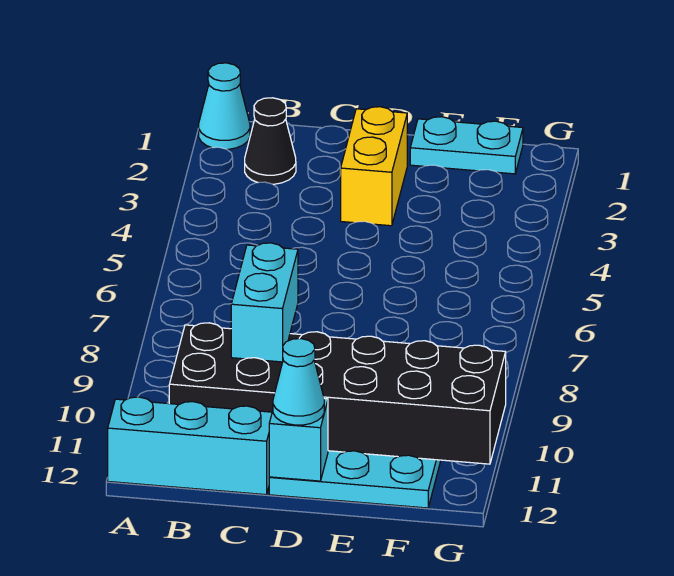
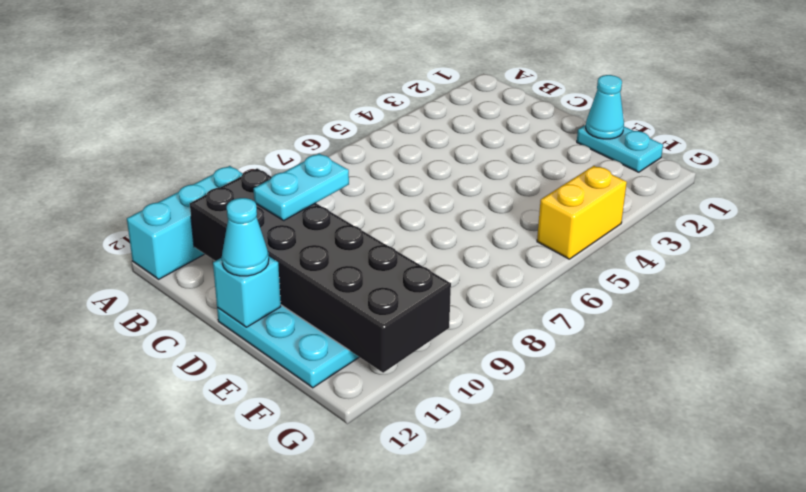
cyan 1x1 cone [199,63,250,149] -> cyan 1x1 cone moved to [586,75,624,139]
cyan 1x3 brick [108,397,272,495] -> cyan 1x3 brick turned to [127,166,243,279]
black 1x1 cone [245,98,296,184] -> none
cyan 1x2 brick [231,243,298,362] -> cyan 1x2 plate [254,154,349,220]
yellow 1x2 brick [341,107,407,226] -> yellow 1x2 brick moved to [537,166,627,259]

